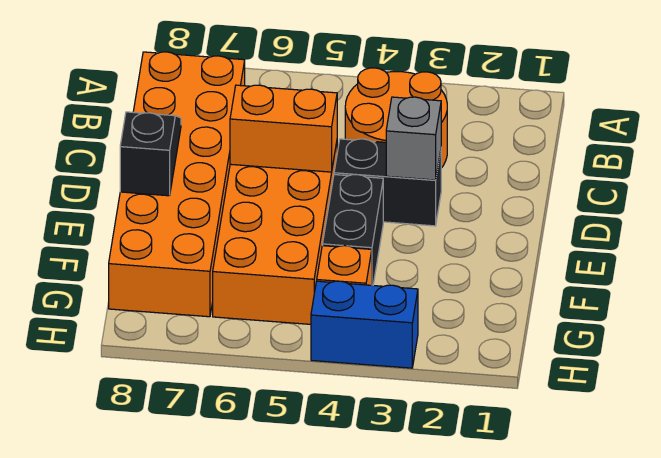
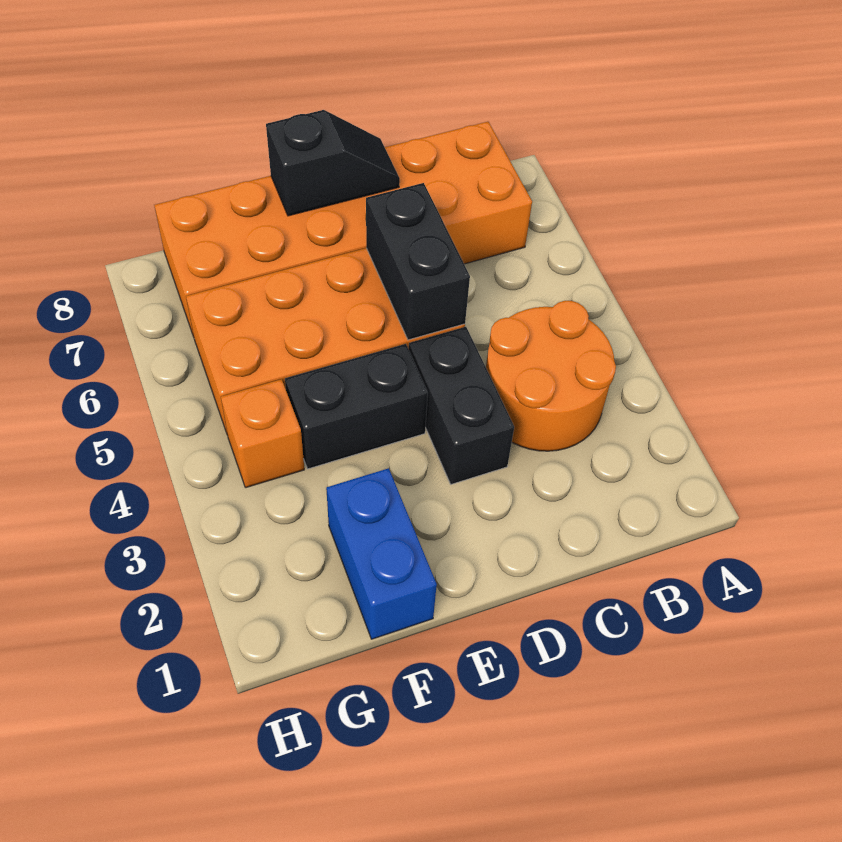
grey 1x1 brick [386,97,441,180] -> none
orange 1x2 brick [230,85,337,172] -> black 1x2 brick [366,183,470,340]
blue 1x2 brick [311,281,418,368] -> blue 1x2 brick moved to [326,468,437,639]

